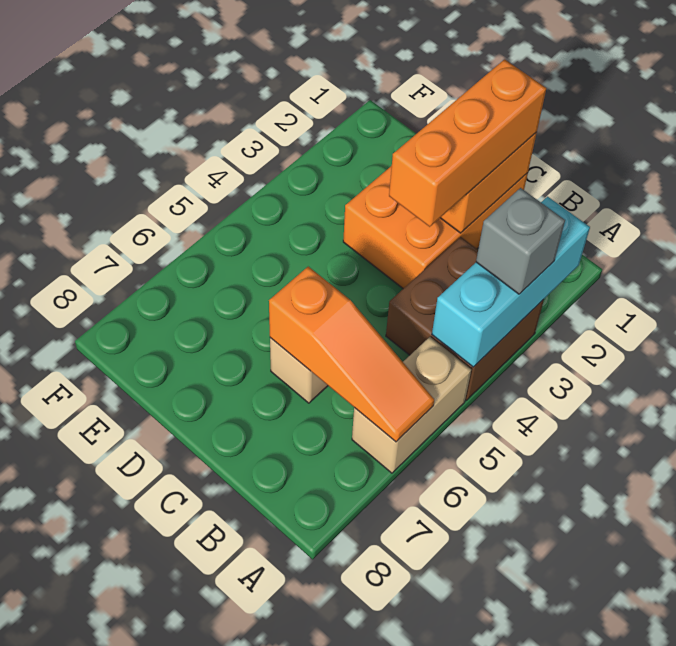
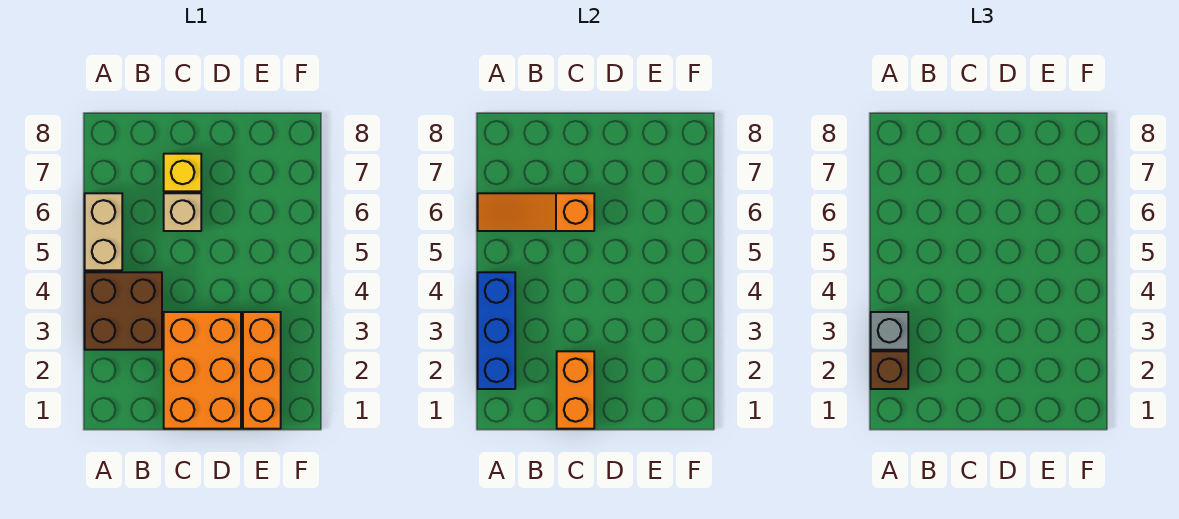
cyan 1x3 brick [432,197,590,367] -> blue 1x3 brick [478,272,515,389]
none -> brown 1x1 brick [871,351,908,389]
orange 1x3 brick [389,59,546,227] -> orange 1x3 brick moved to [243,312,281,429]
none -> yellow 1x1 brick [164,154,201,191]

